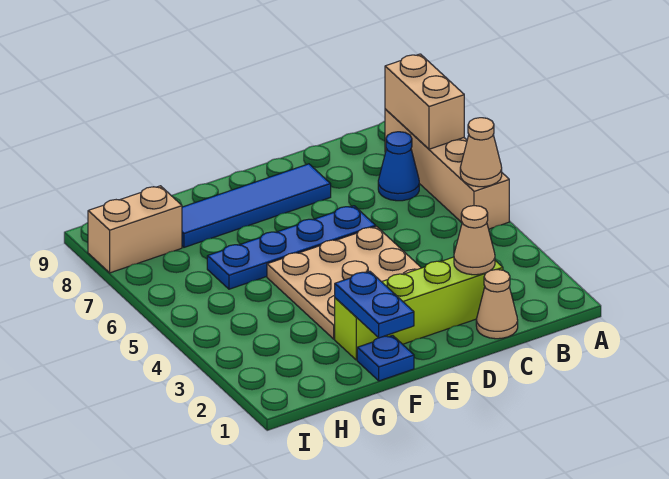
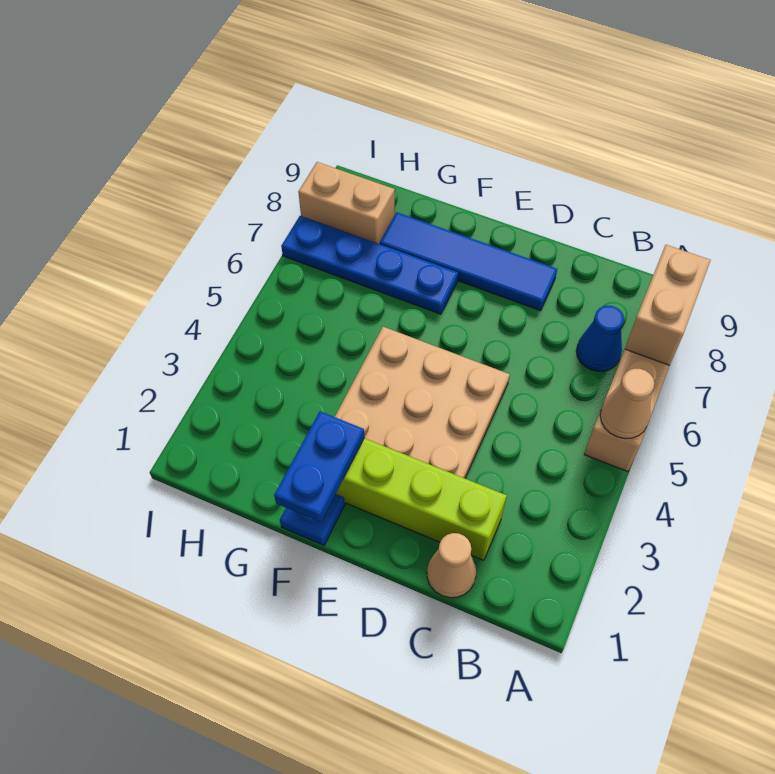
tan 1x1 cone [454,206,495,275] -> none
blue 1x4 plate [207,206,376,289] -> blue 1x4 plate moved to [281,216,458,314]

